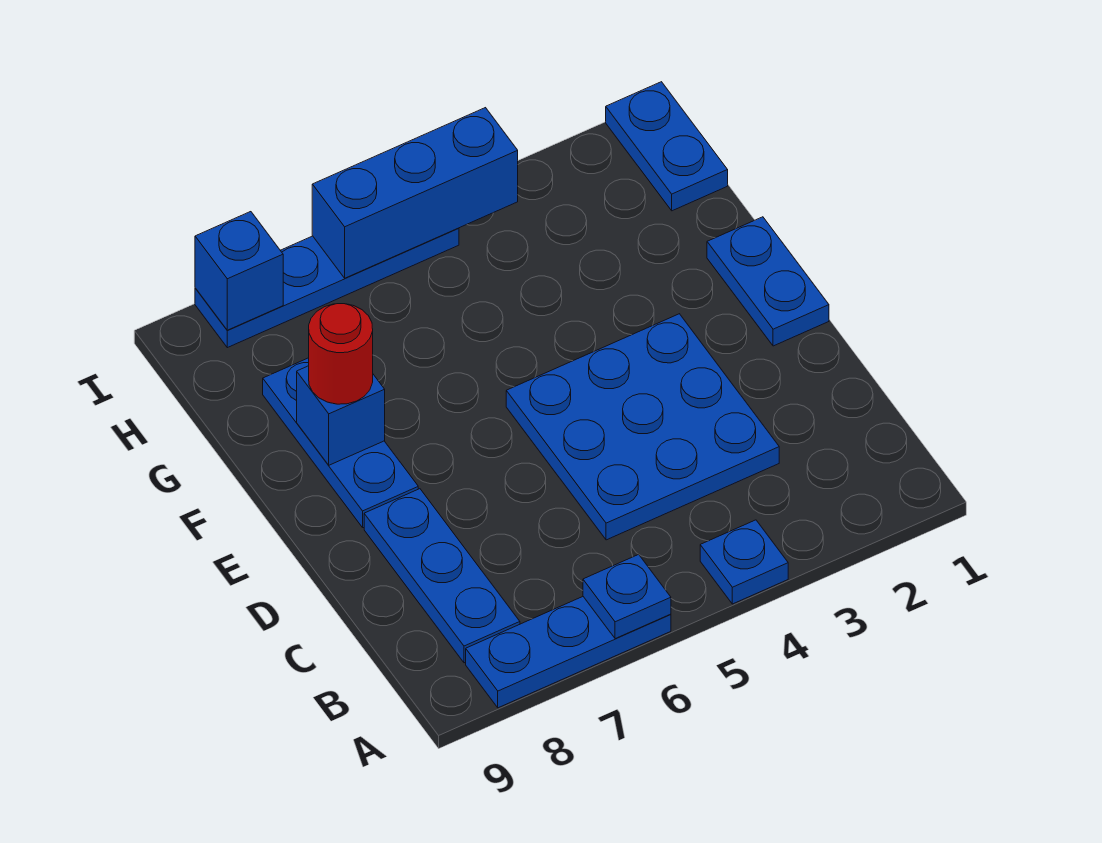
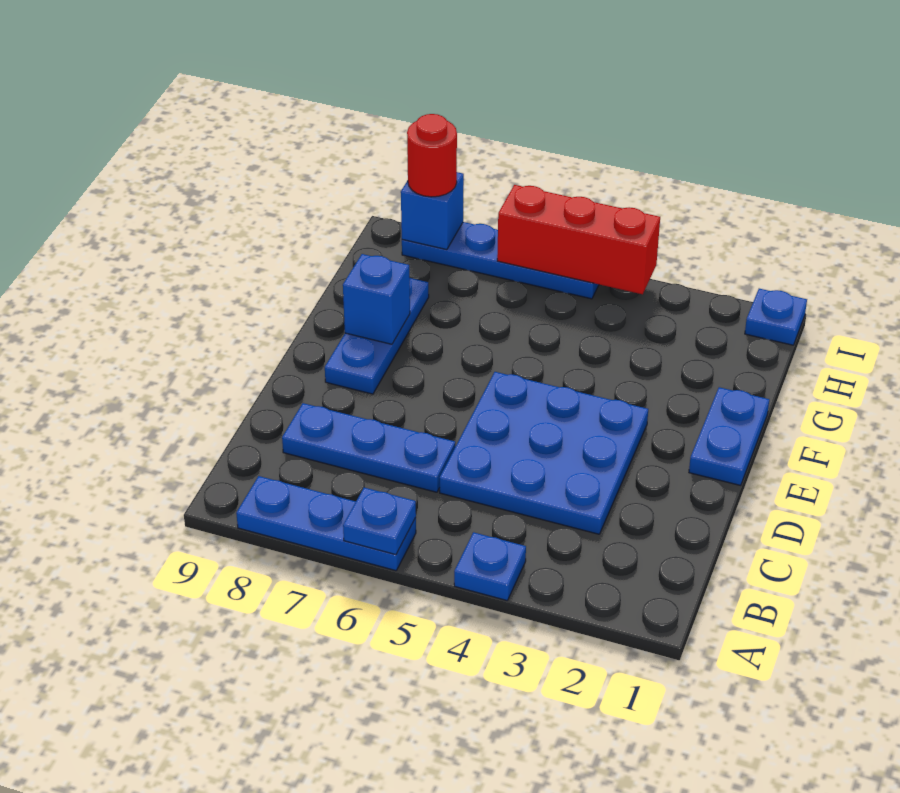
blue 1x3 plate [364,489,520,663] -> blue 1x3 plate turned to [282,403,455,492]
red 1x1 round brick [309,304,373,404] -> red 1x1 round brick moved to [407,114,457,197]
blue 1x2 plate [606,82,728,211] -> blue 1x1 plate [745,289,807,345]
blue 1x3 brick [312,108,518,278] -> red 1x3 brick [497,185,660,294]

